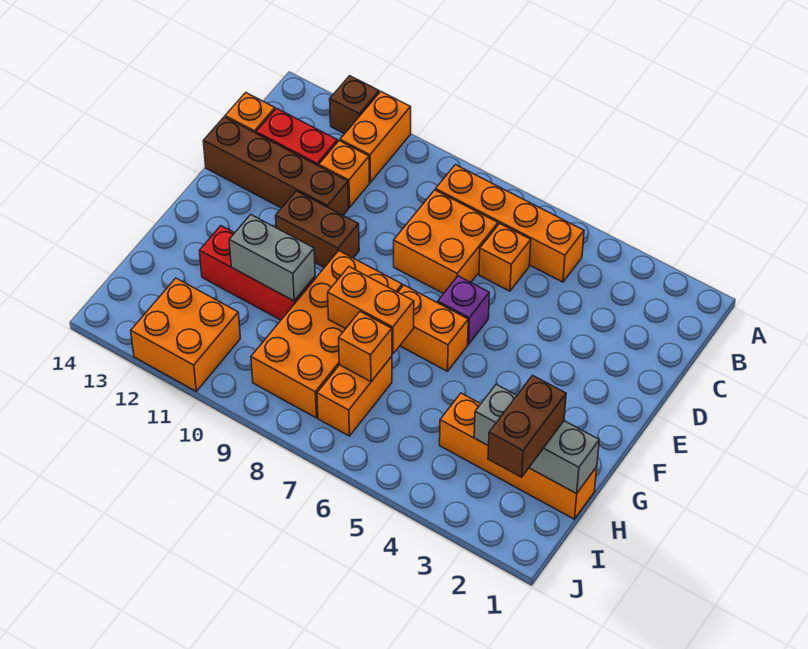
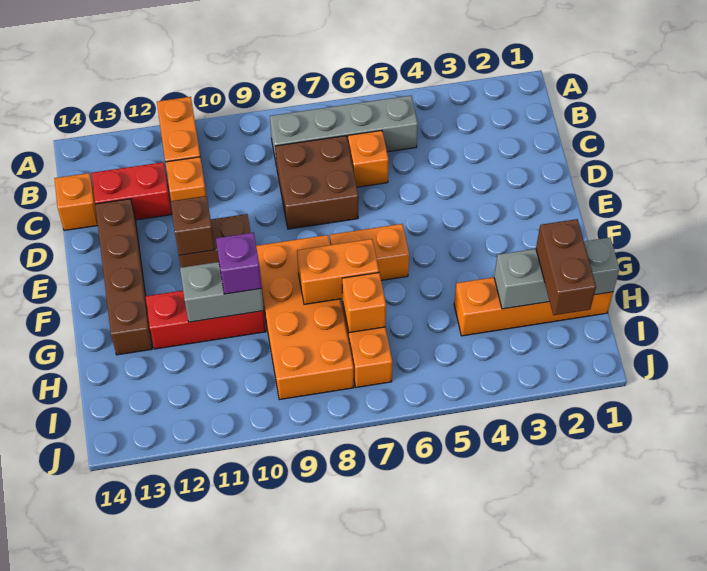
brown 1x1 brick [330,76,379,134] -> brown 1x1 brick moved to [170,196,215,255]
orange 1x4 brick [436,165,584,282] -> grey 1x4 brick [270,96,418,167]
orange 2x2 brick [394,190,498,294] -> brown 2x2 brick [275,136,359,229]
brown 1x4 brick [203,117,349,215] -> brown 1x4 brick turned to [95,199,152,355]
purple 1x1 brick [438,276,489,344] -> purple 1x1 brick moved to [216,232,262,294]
orange 2x2 brick [131,278,240,391] -> none

